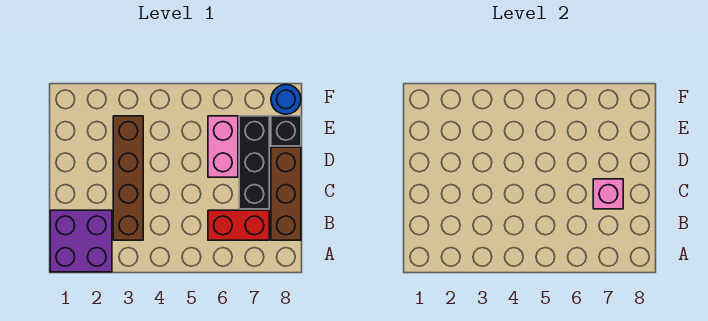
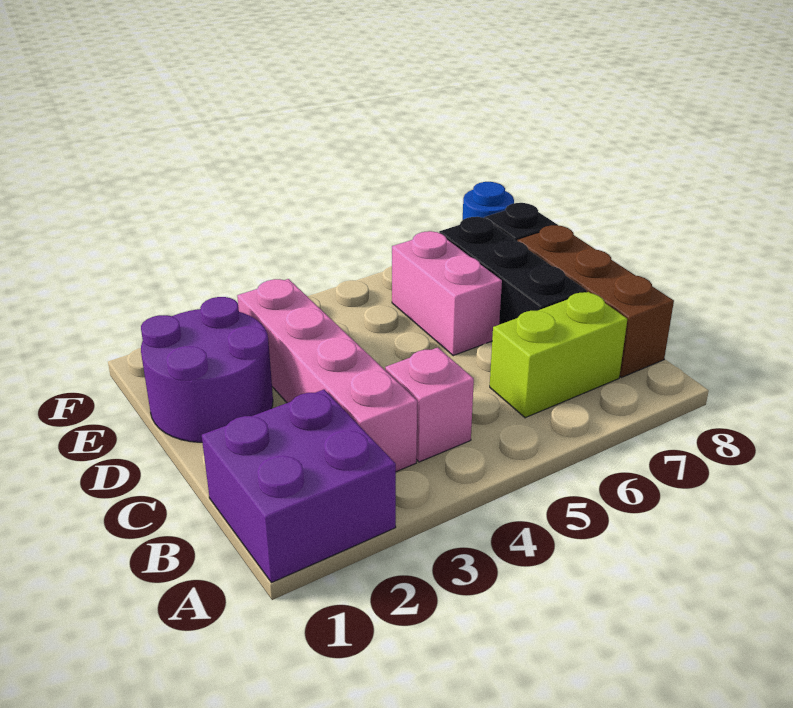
brown 1x4 brick [113,116,143,240] -> pink 1x4 brick [237,279,417,472]
red 1x2 brick [208,210,269,240] -> lime 1x2 brick [490,292,627,418]
pink 1x1 brick [593,179,623,209] -> pink 1x1 brick moved to [385,348,474,462]
none -> purple 2x2 round brick [141,297,273,442]

